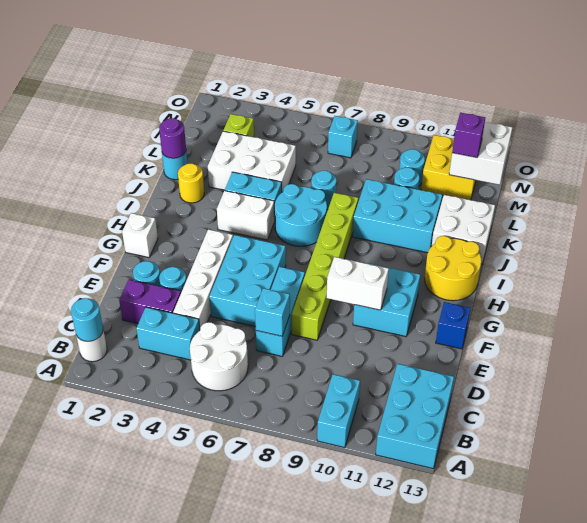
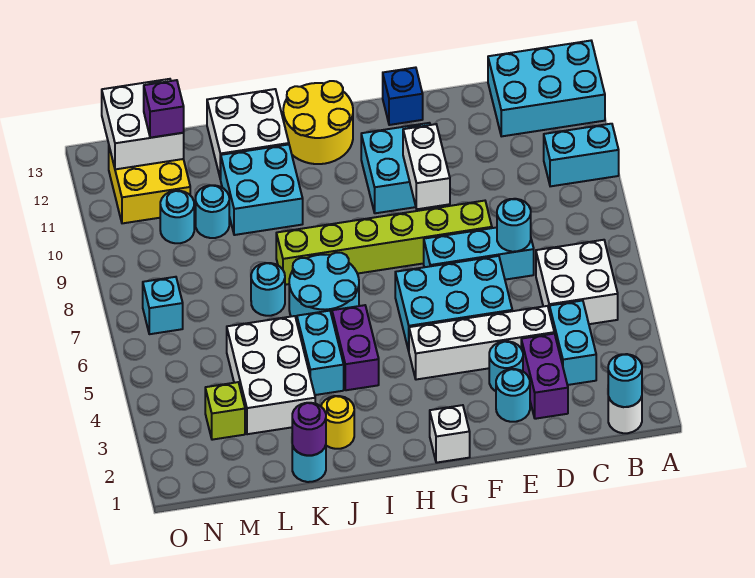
white 2x2 round brick [190,322,248,391] -> white 2x2 brick [536,240,618,324]
cyan 1x1 brick [255,288,290,336] -> cyan 1x1 round brick [497,199,531,252]
white 1x2 brick [217,191,275,240] -> purple 1x2 brick [332,305,379,390]
cyan 2x3 brick [353,179,442,253] -> cyan 2x2 brick [221,144,303,235]

